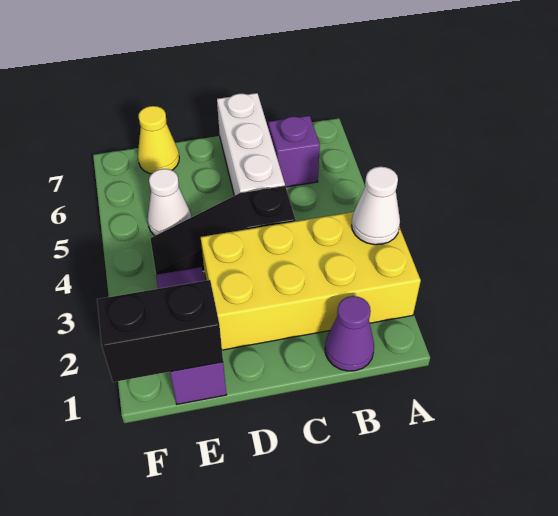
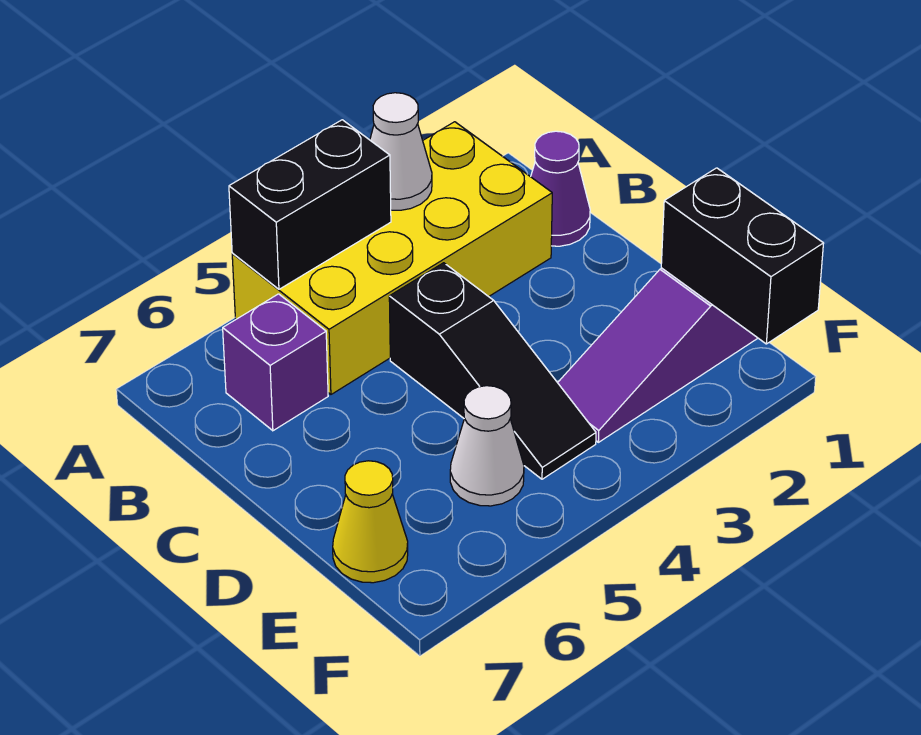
yellow 2x4 brick [201,212,421,350] -> yellow 2x4 brick turned to [232,122,552,394]
none -> black 1x2 brick [229,120,391,289]
white 1x3 brick [217,93,285,196] -> none

